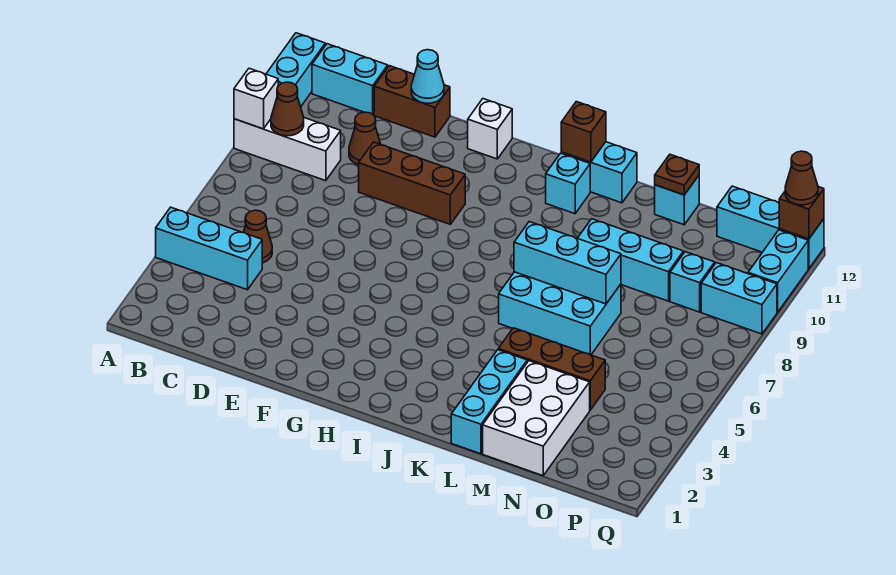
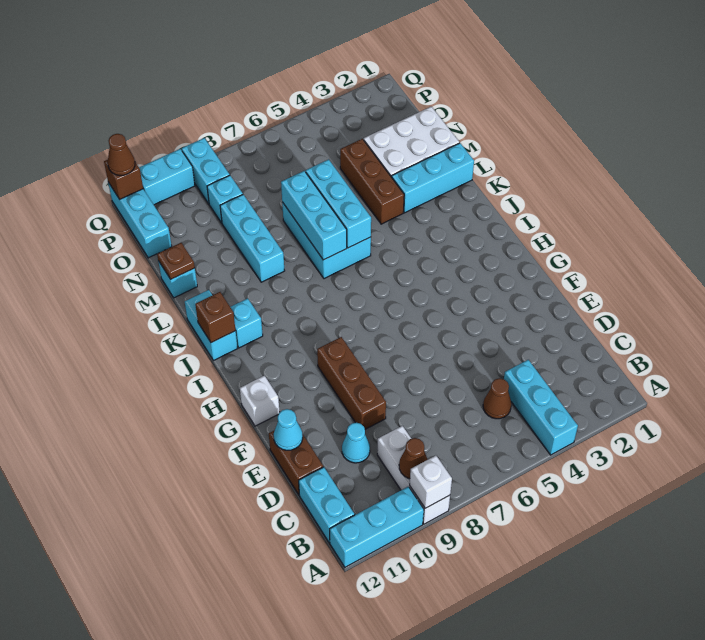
brown 1x1 cone [349,112,380,165] -> cyan 1x1 cone [342,423,370,463]
none -> cyan 1x3 brick [306,159,371,248]

